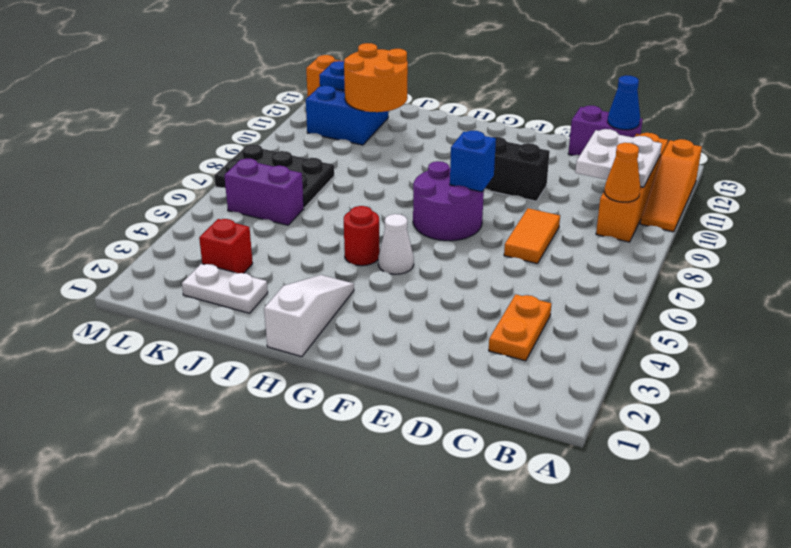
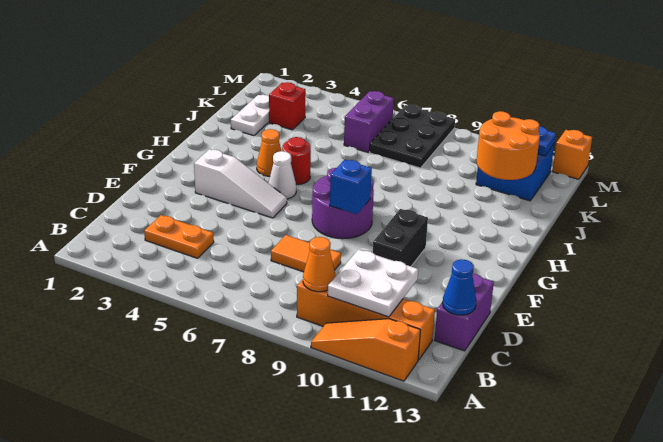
white 1x3 slope [264,275,354,357] -> white 1x3 slope moved to [194,149,287,218]
none -> orange 1x1 cone [257,129,281,176]

